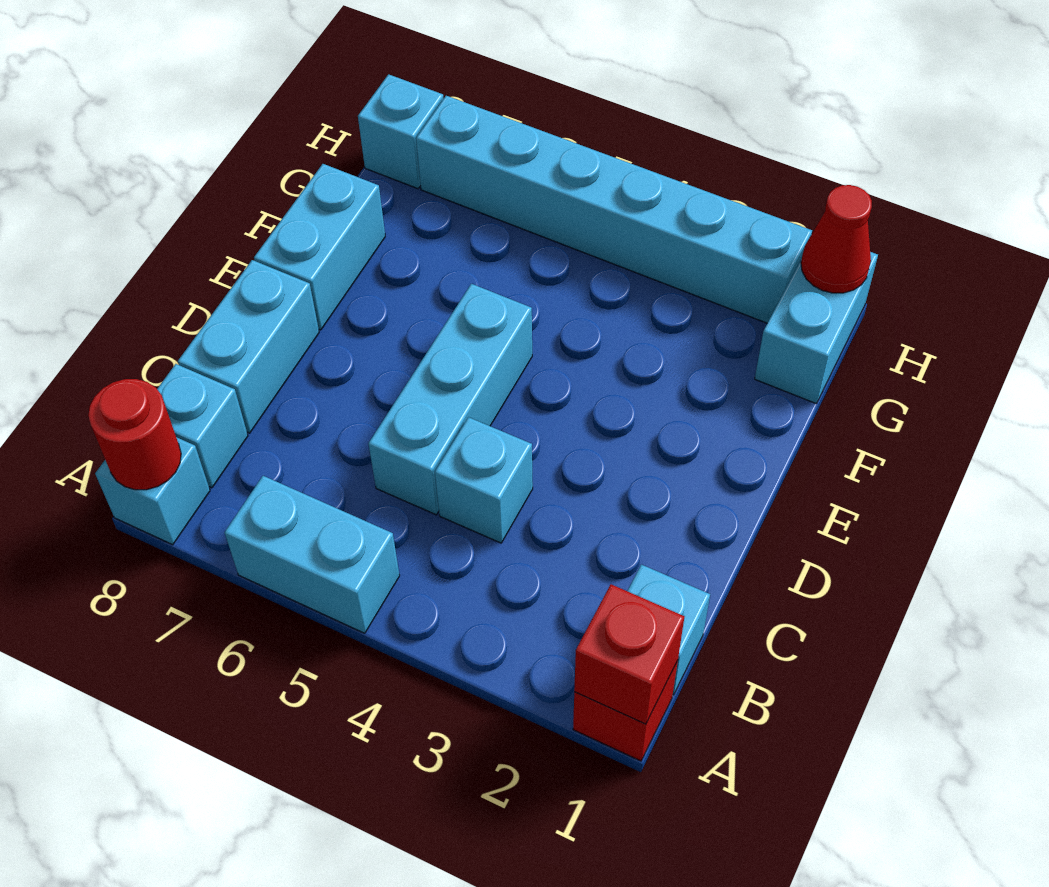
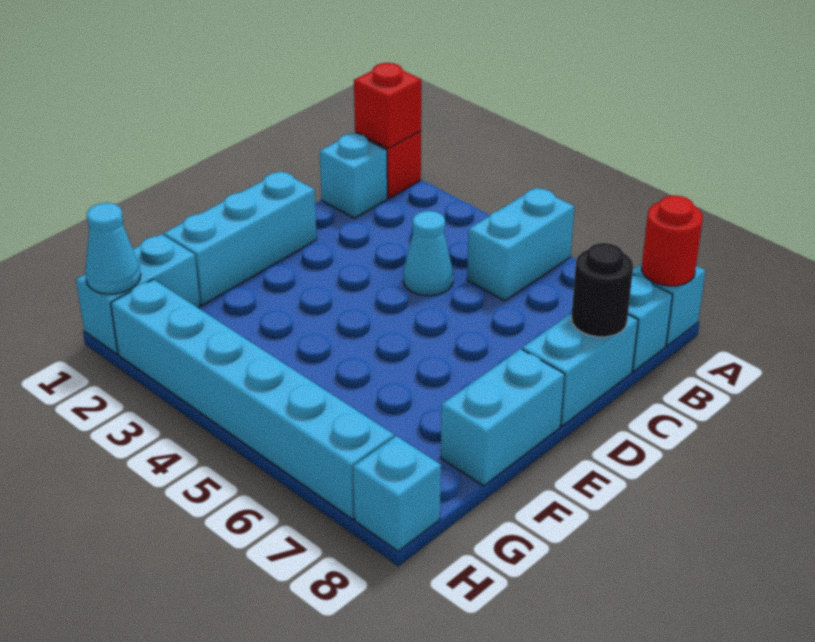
cyan 1x2 brick [225,476,400,633] -> cyan 1x2 brick turned to [467,188,574,301]
cyan 1x1 brick [435,417,533,543] -> cyan 1x1 cone [403,211,453,296]
cyan 1x3 brick [368,284,532,515] -> cyan 1x3 brick moved to [164,171,317,305]
none -> black 1x1 round brick [571,243,633,337]
red 1x1 cone [801,185,872,293] -> cyan 1x1 cone [85,203,141,294]

